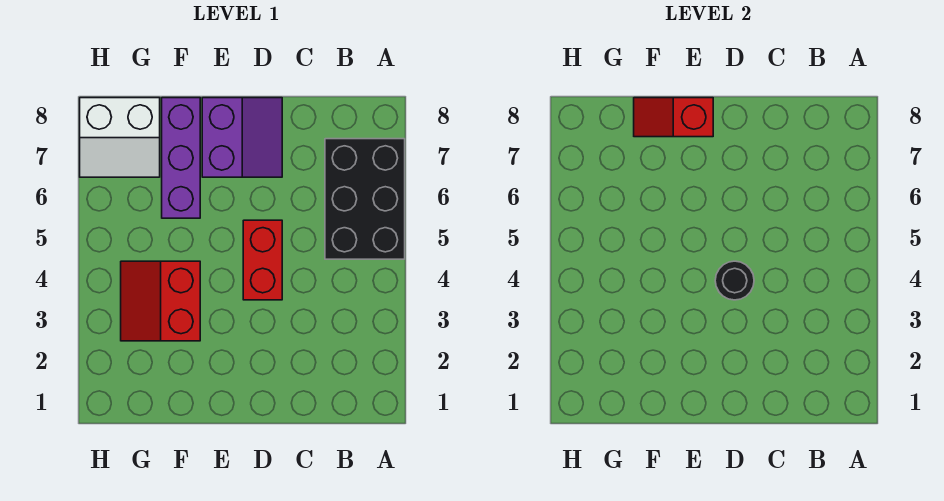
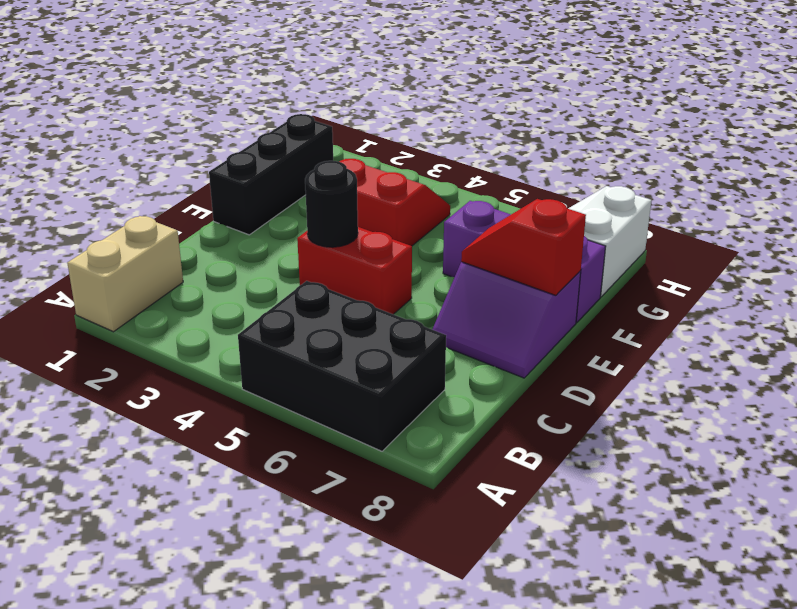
none -> tan 1x2 brick [67,216,183,332]
none -> black 1x3 brick [209,114,333,235]
red 1x2 slope [634,98,713,137] -> red 1x2 slope turned to [461,199,586,295]

